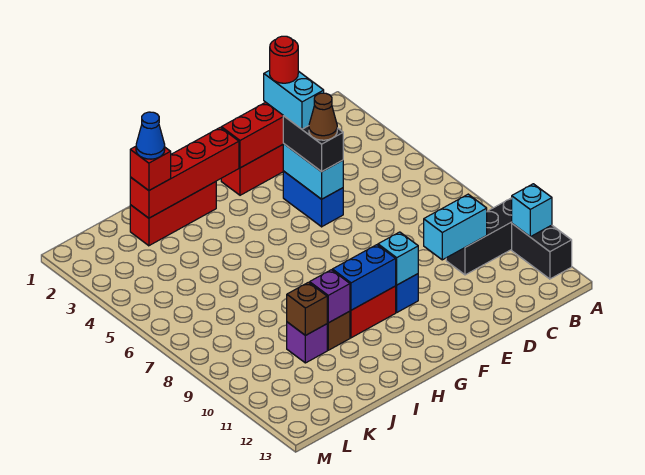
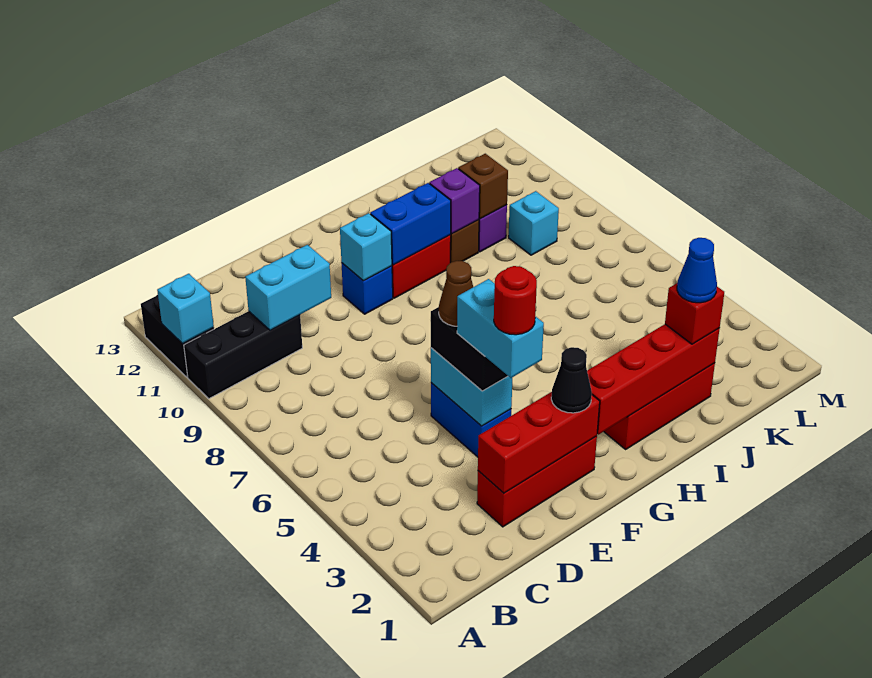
none -> black 1x1 cone [551,347,592,413]
none -> cyan 1x1 brick [509,191,559,255]

